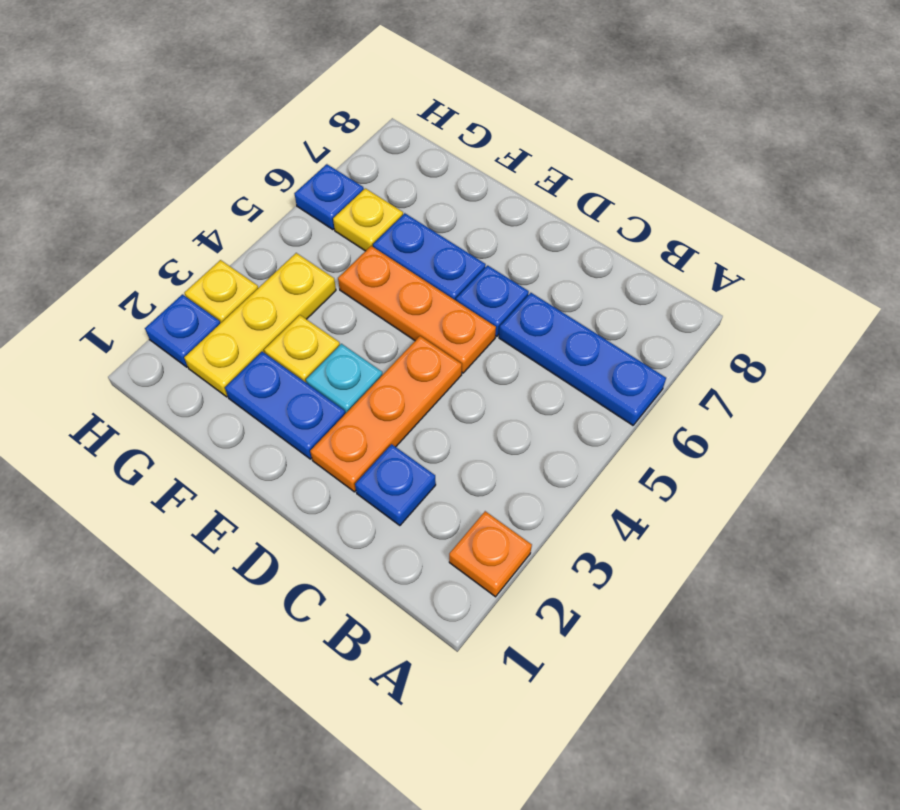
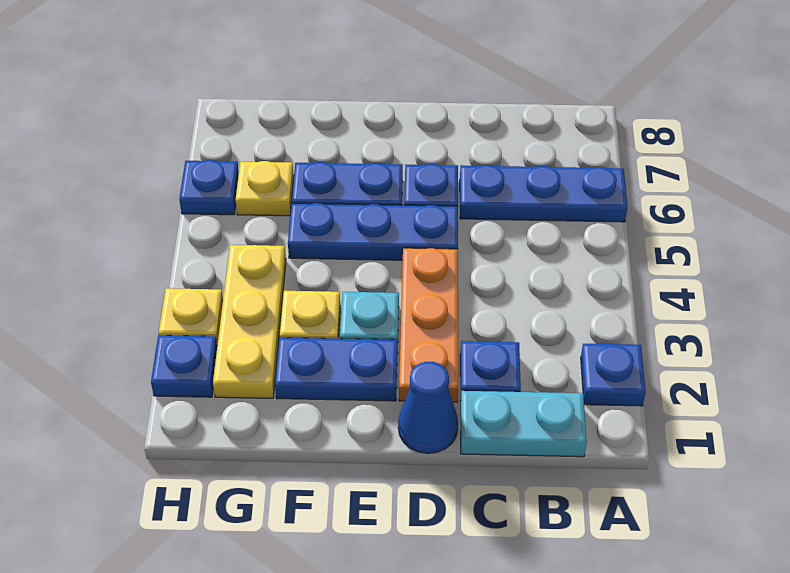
orange 1x1 plate [449,511,532,597] -> blue 1x1 plate [581,344,646,406]
none -> cyan 1x2 plate [461,391,587,457]
none -> blue 1x1 cone [398,362,458,453]
orange 1x3 plate [338,246,496,373] -> blue 1x3 plate [288,203,458,260]

